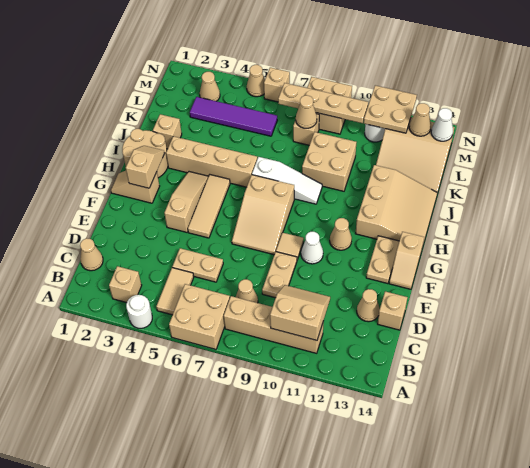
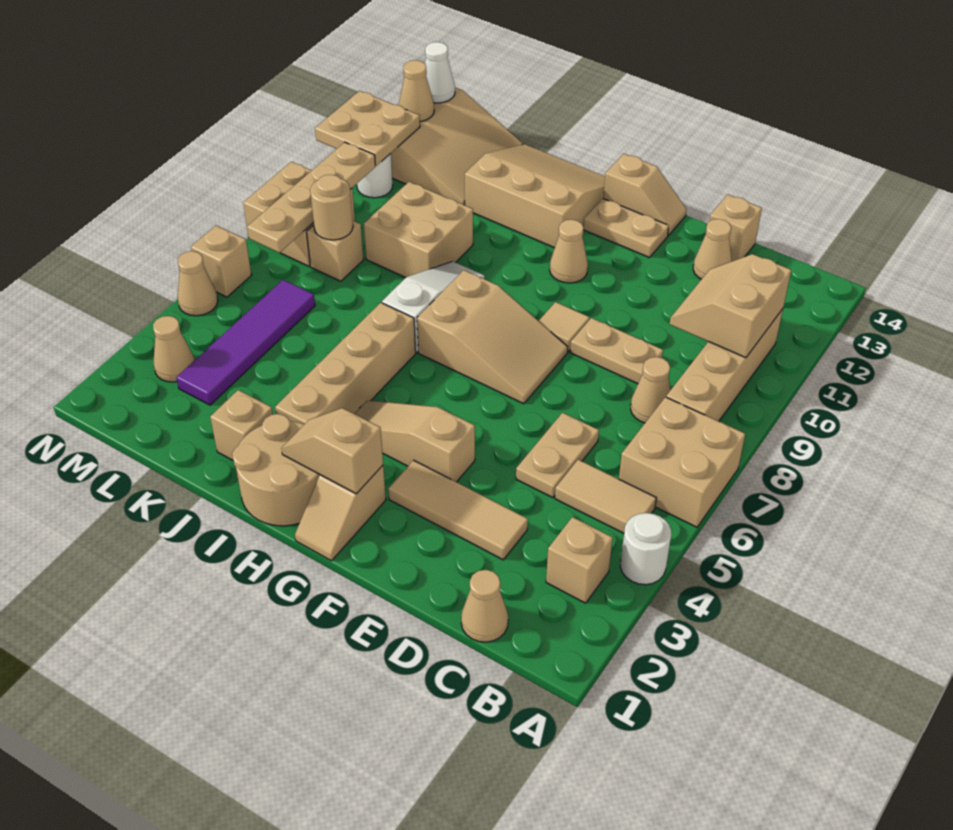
tan 1x3 tile [188,175,230,238] -> tan 1x3 tile moved to [388,460,528,560]
white 1x1 cone [301,232,323,264] -> none
tan 1x1 cone [296,95,317,128] -> tan 1x1 round brick [310,175,353,240]

